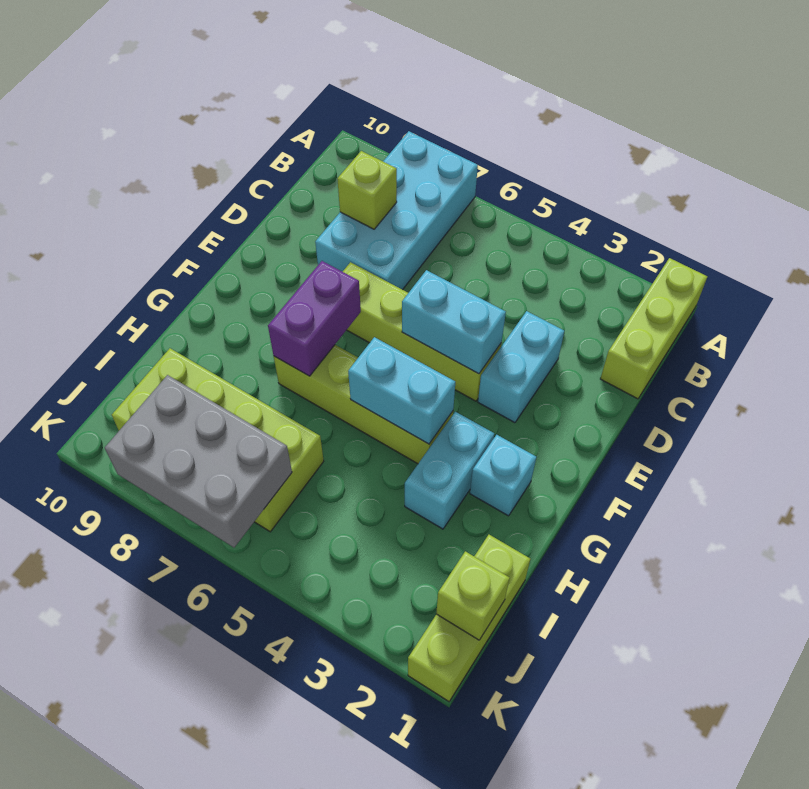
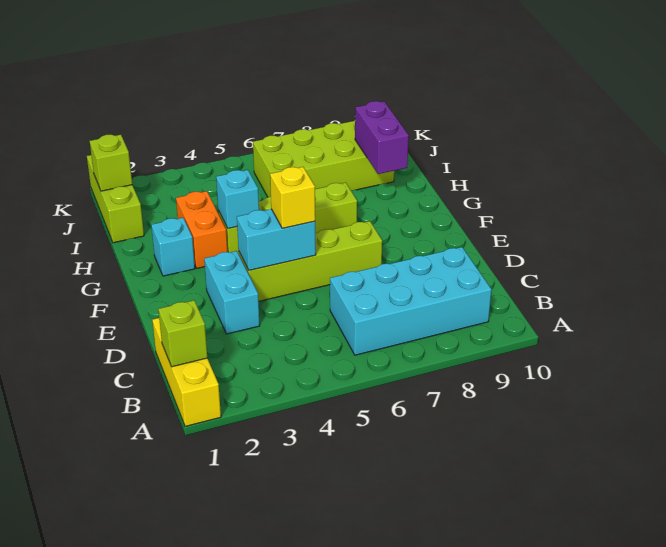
lime 1x3 brick [600,258,707,399] -> yellow 1x3 brick [152,318,221,426]
cyan 2x4 brick [315,131,478,290] -> cyan 2x4 brick turned to [330,247,492,355]
lime 1x1 brick [337,151,397,229] -> lime 1x1 brick moved to [158,300,207,367]
none -> yellow 1x1 brick [270,167,315,228]
purple 1x2 brick [268,261,361,376] -> purple 1x2 brick moved to [355,101,409,174]
cyan 1x2 brick [405,412,494,529] -> orange 1x2 brick [176,191,228,268]
cyan 1x2 brick [348,337,455,444] -> cyan 1x1 brick [216,170,259,228]
grey 2x3 brick [105,375,292,547] -> none

